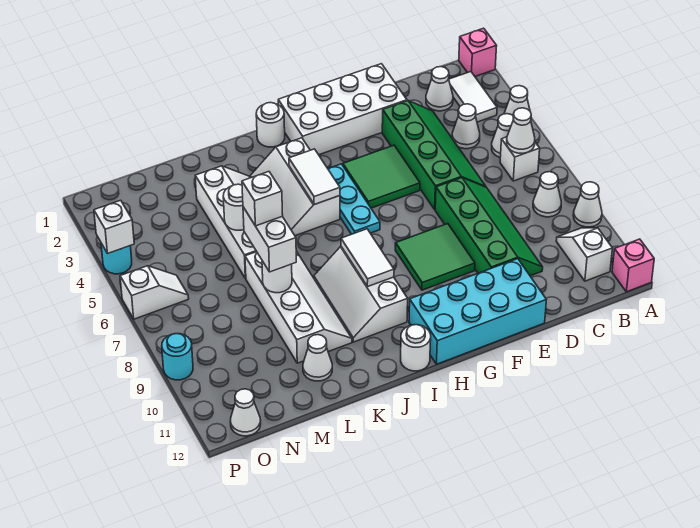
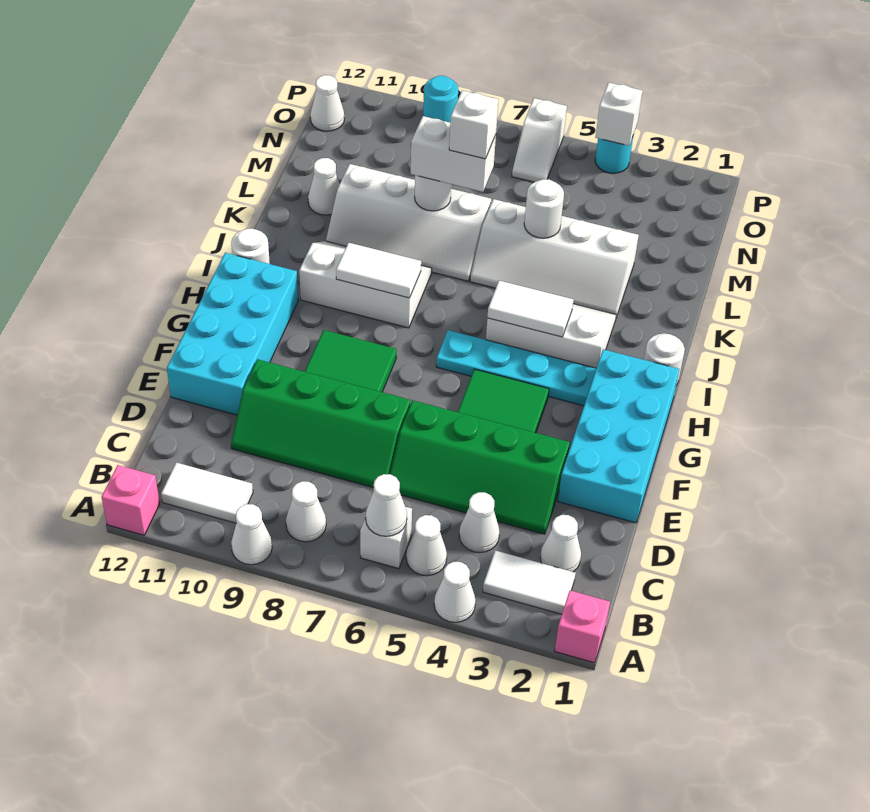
white 1x2 slope [556,228,612,281] -> white 1x2 tile [161,463,253,523]
white 2x4 brick [278,64,407,155] -> cyan 2x4 brick [558,349,679,523]
cyan 1x3 plate [328,164,380,234] -> cyan 1x4 plate [436,330,596,406]

